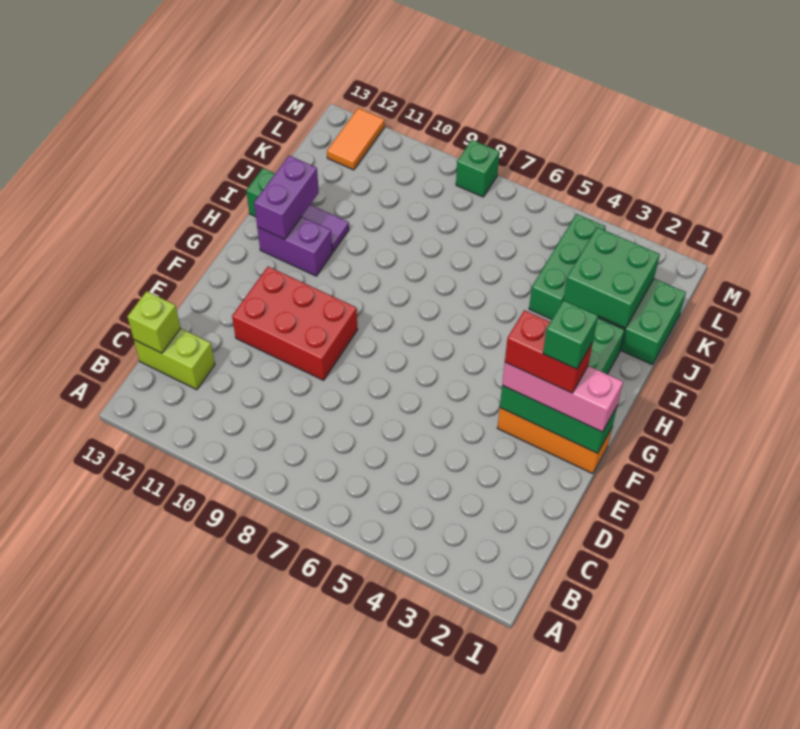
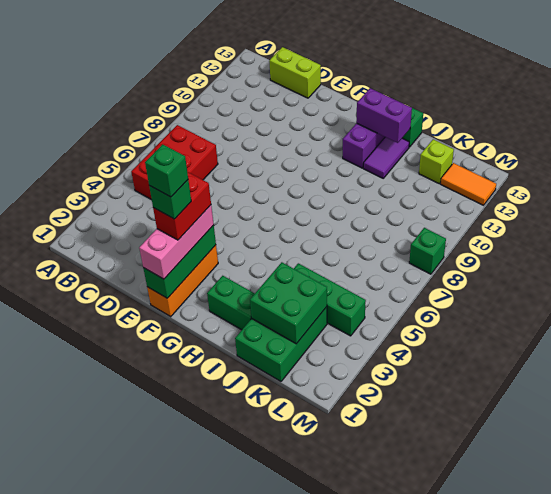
lime 1x2 brick [134,328,215,390] -> lime 1x2 brick turned to [269,47,321,98]
lime 1x1 brick [127,291,181,353] -> lime 1x1 brick moved to [419,139,454,183]
red 2x3 brick [232,267,358,380] -> red 2x3 brick moved to [131,125,218,200]
none -> green 1x1 brick [145,144,188,197]

